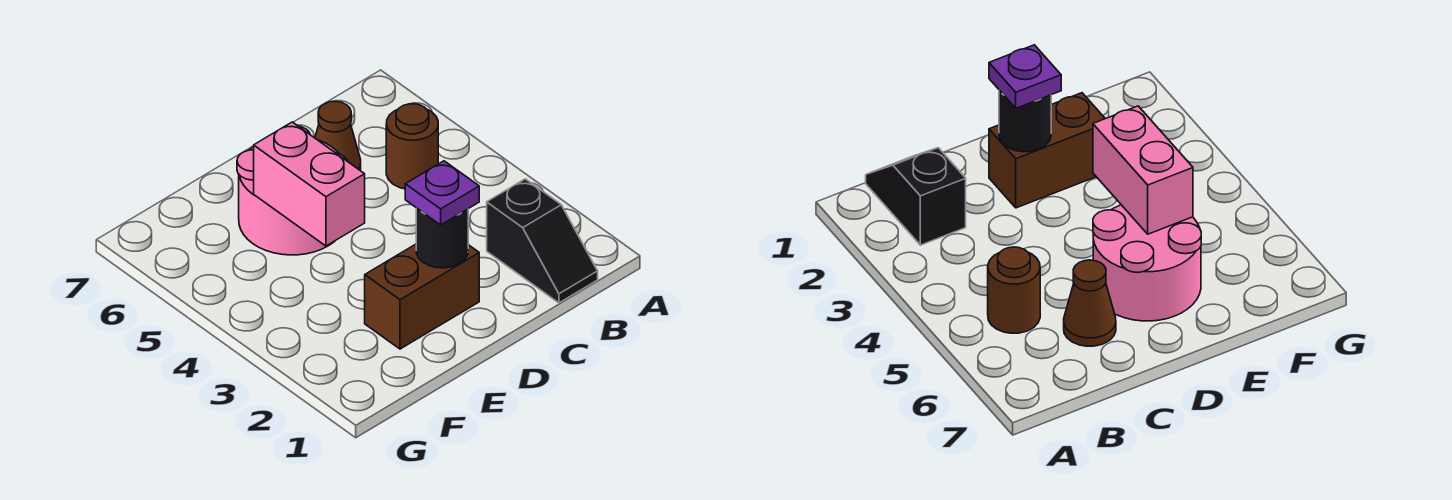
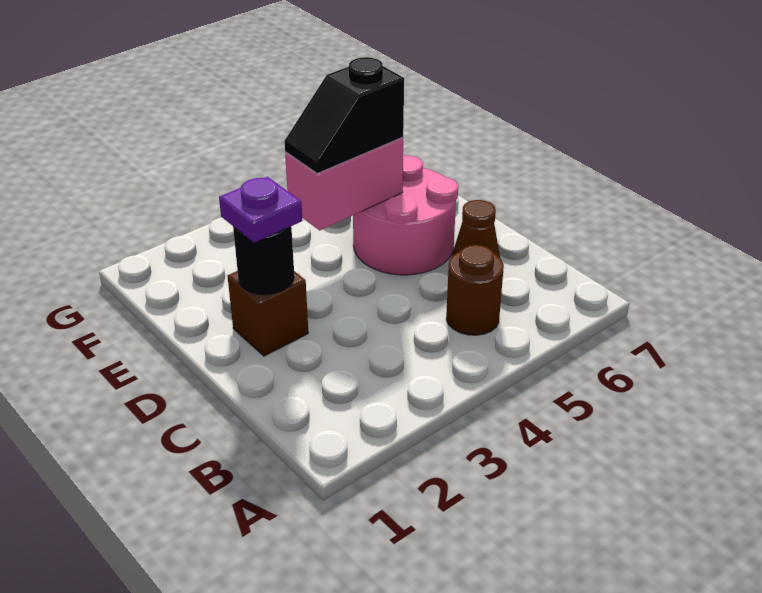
black 1x2 slope [487,179,598,303] -> black 1x2 slope moved to [284,57,404,173]
brown 1x2 brick [365,244,479,349] -> brown 1x1 brick [228,271,308,356]

